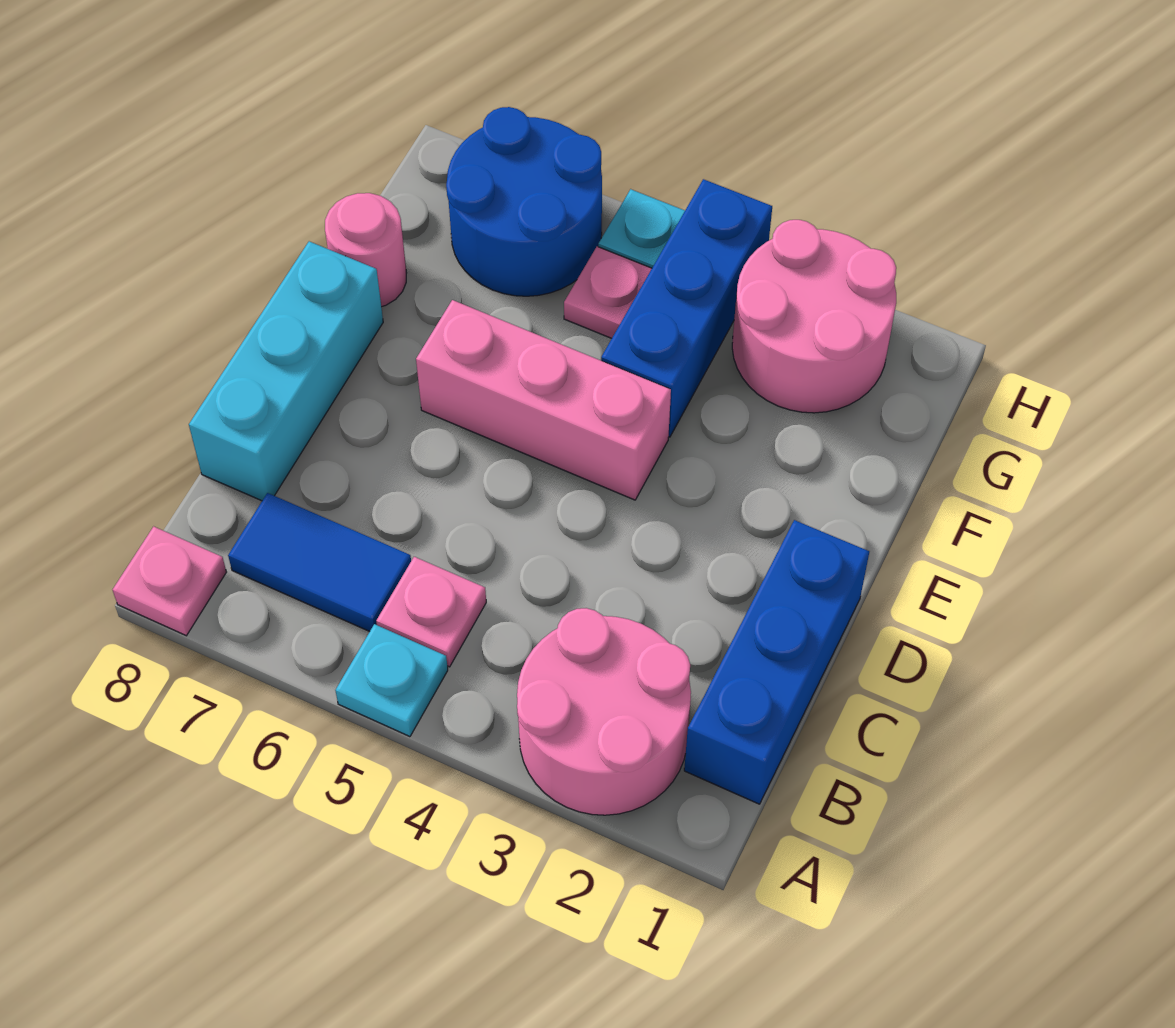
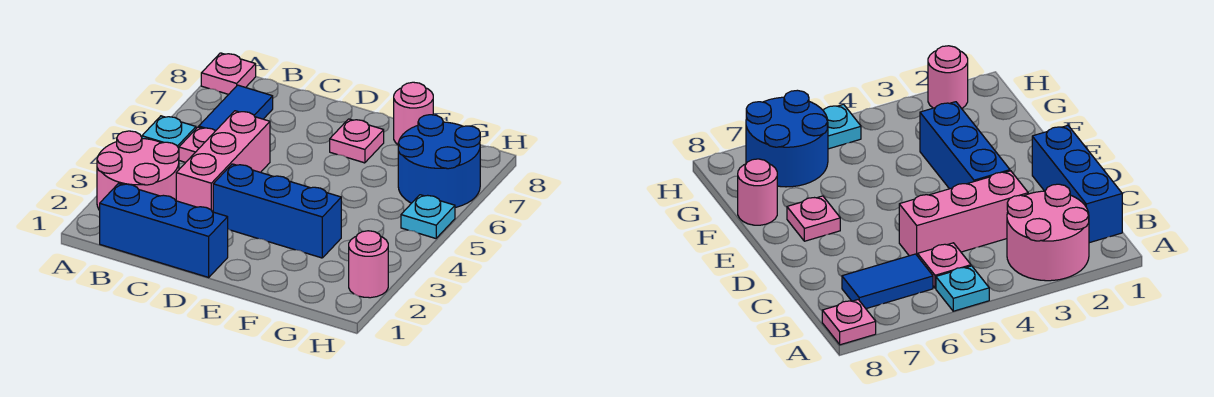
cyan 1x3 brick [189,241,383,501] -> none
pink 1x3 brick [416,300,671,500] -> pink 1x3 brick moved to [176,111,270,212]
blue 1x3 brick [601,179,772,437] -> blue 1x3 brick moved to [213,164,341,258]
pink 2x2 round brick [732,220,896,413] -> pink 1x1 round brick [349,231,388,298]
pink 1x1 plate [564,247,652,338] -> pink 1x1 plate moved to [330,119,384,163]

